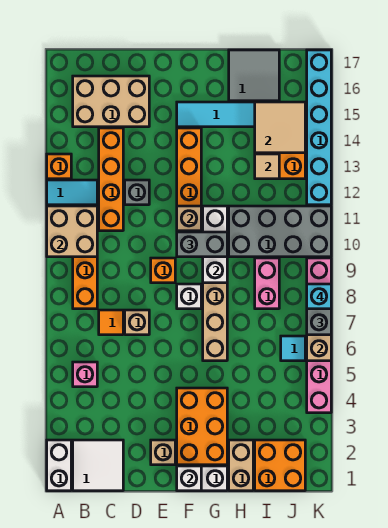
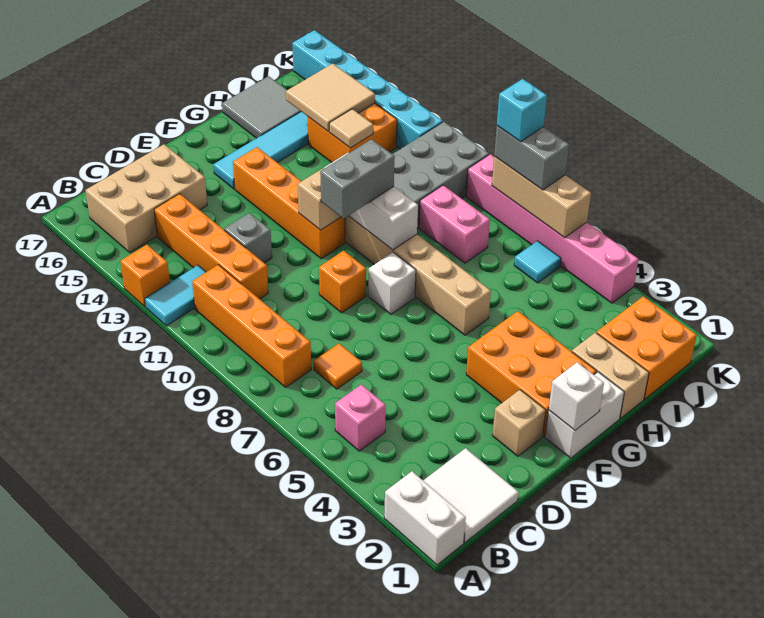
tan 2x2 brick [47,206,97,257] -> none
tan 1x1 brick [125,310,149,335] -> none

